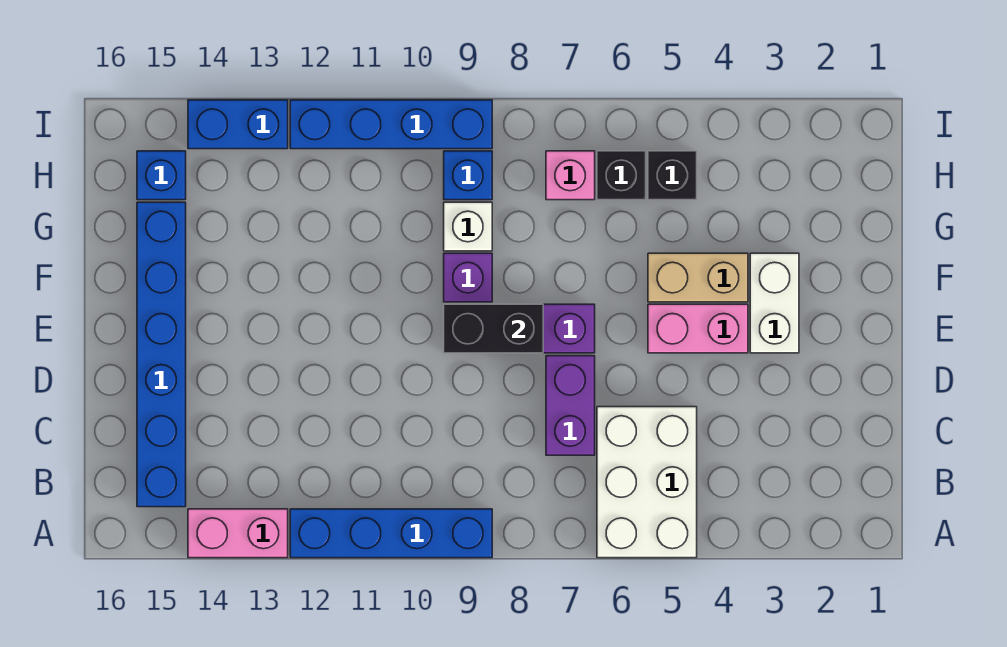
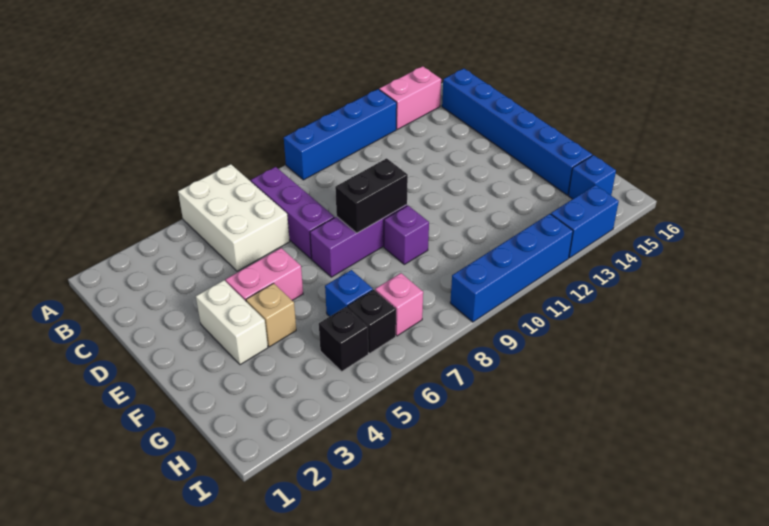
purple 1x2 brick [546,356,595,455] -> purple 1x3 brick [251,167,334,259]
tan 1x2 brick [648,253,748,302] -> tan 1x1 brick [246,283,296,347]
white 1x1 brick [444,202,492,251] -> none
blue 1x1 brick [444,151,492,200] -> blue 1x1 brick moved to [325,270,373,316]

